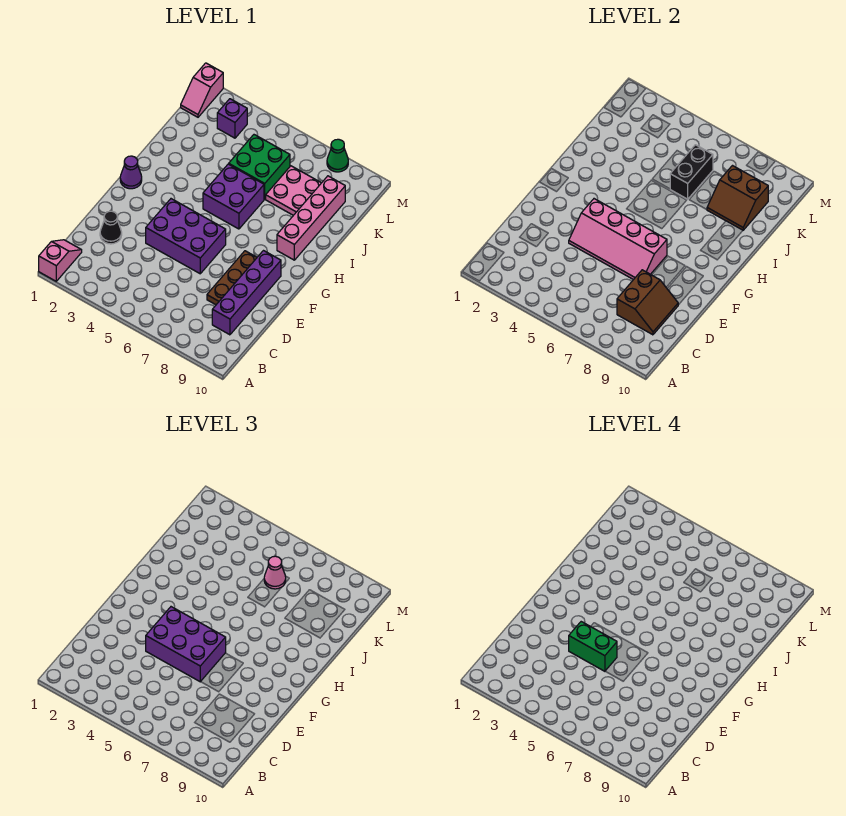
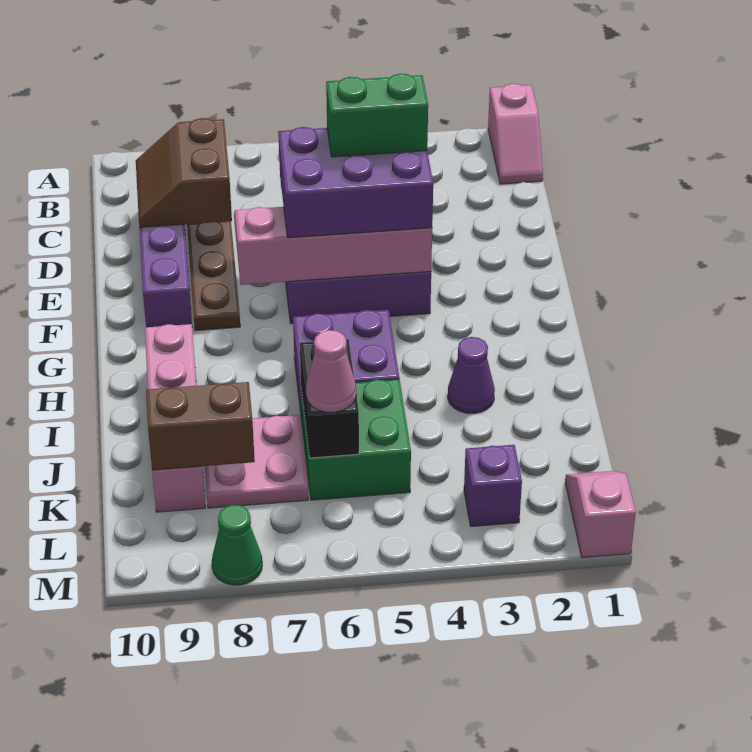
black 1x1 cone [100,211,122,244] -> none
purple 1x1 cone [120,156,142,189] -> purple 1x1 cone moved to [448,337,495,413]

